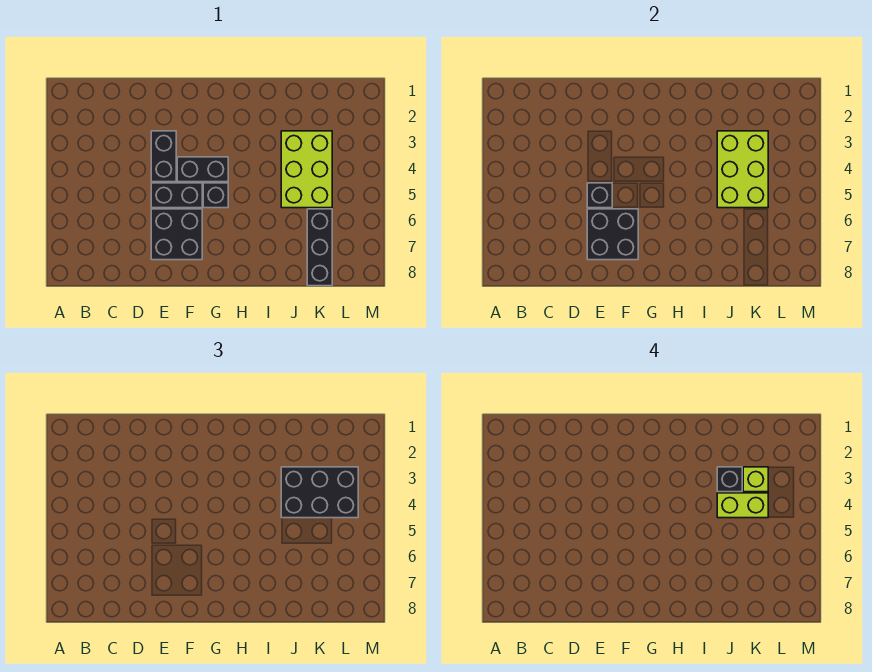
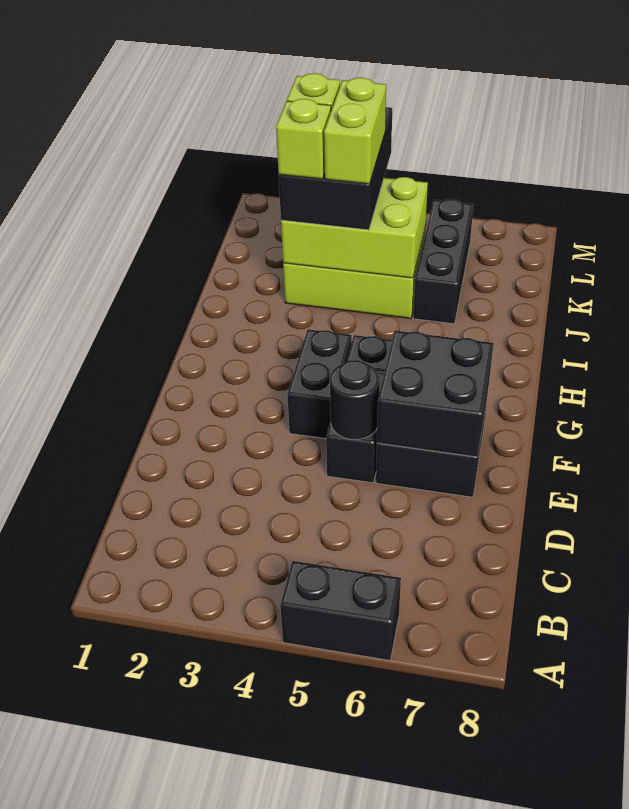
black 1x2 brick [151,131,176,182] -> black 1x2 brick moved to [280,561,401,660]
black 1x1 brick [587,183,612,208] -> black 1x1 round brick [330,360,380,440]
black 1x1 brick [717,467,742,492] -> lime 1x1 brick [276,99,331,179]
black 1x3 brick [307,209,332,286] -> black 1x3 brick turned to [413,199,473,324]

